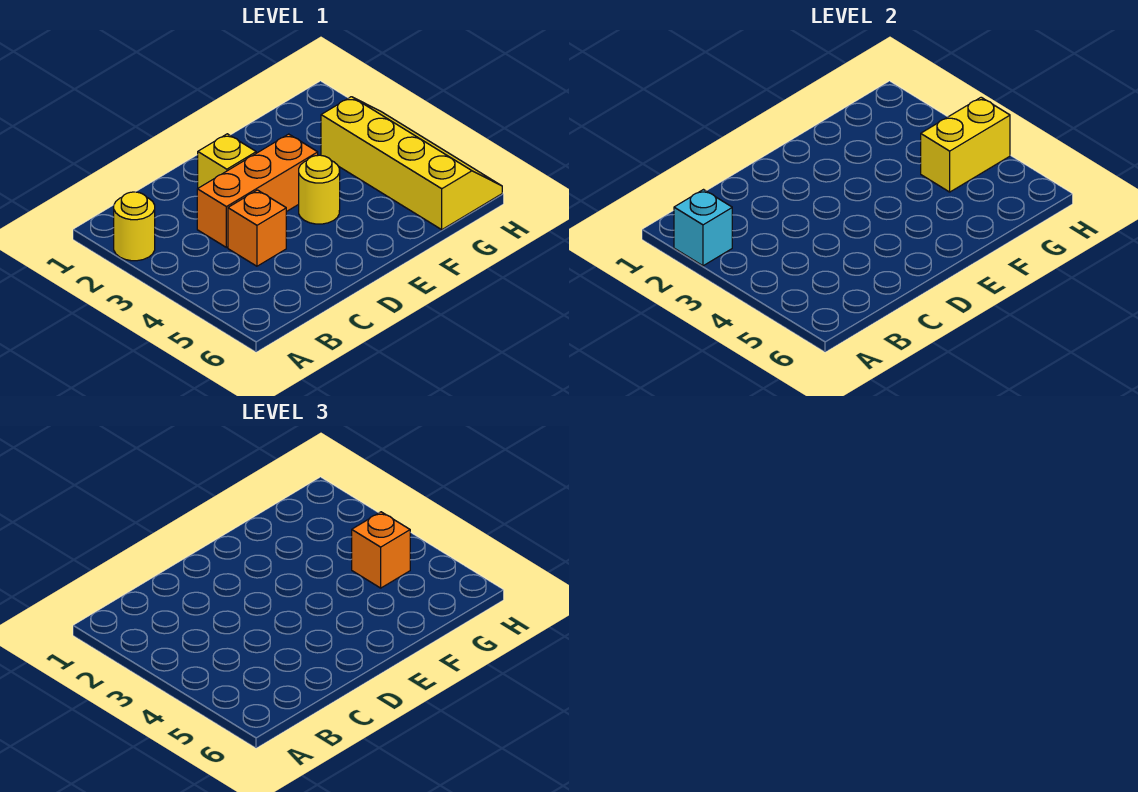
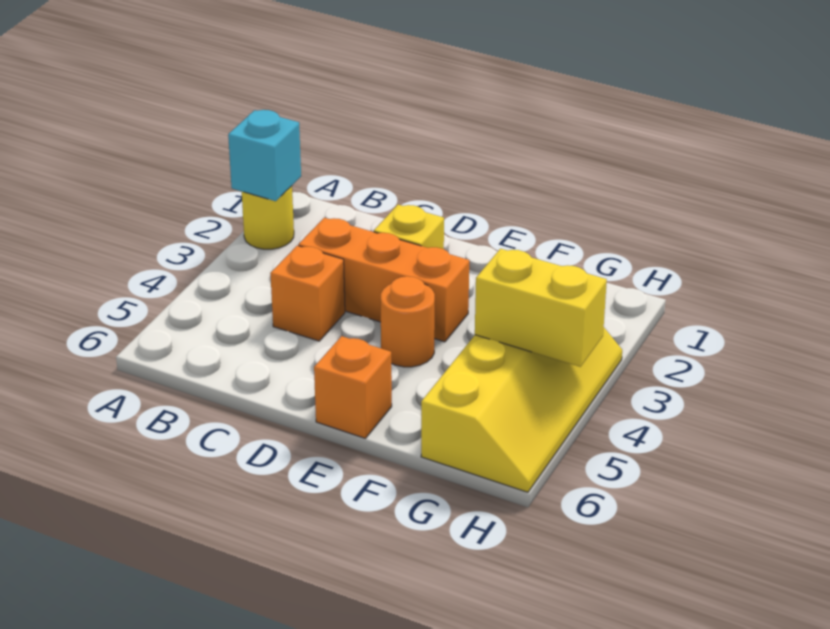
yellow 1x1 round brick [299,155,340,224] -> orange 1x1 round brick [381,276,435,367]
orange 1x1 brick [352,512,410,588] -> orange 1x1 brick moved to [314,336,392,438]

